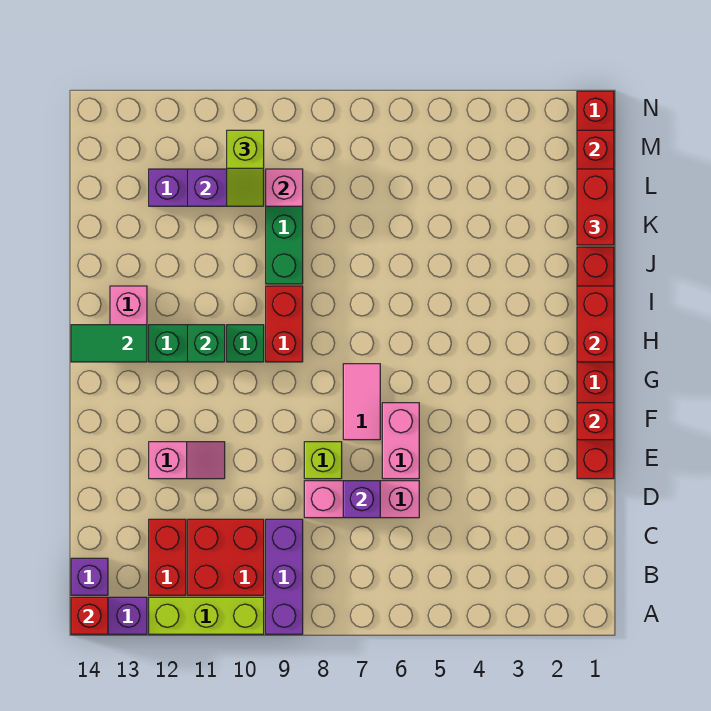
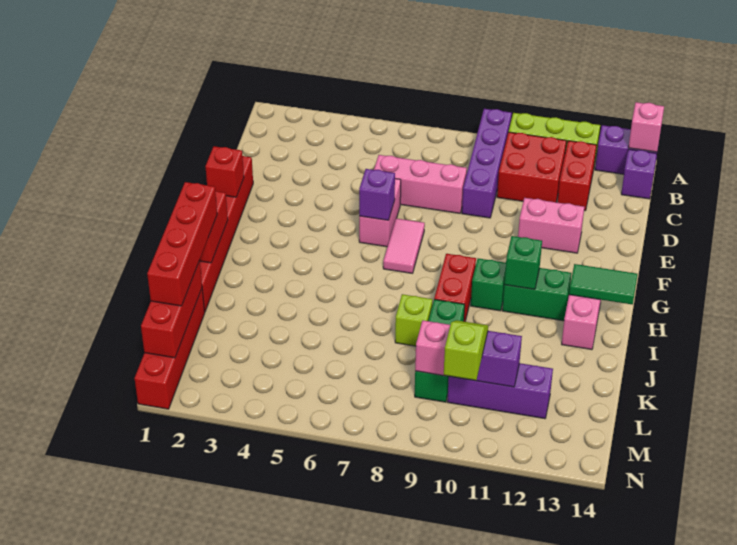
purple 1x3 brick [266,519,303,634] -> purple 1x4 brick [462,109,512,218]
red 1x1 brick [71,597,108,634] -> pink 1x1 brick [628,102,664,152]
purple 1x1 brick [343,481,380,518] -> purple 1x1 brick moved to [359,169,395,220]
lime 1x1 brick [304,442,342,479] -> lime 1x1 brick moved to [395,294,432,346]
pink 1x2 slope [149,442,225,479] -> pink 1x2 brick [518,198,584,253]
red 1x2 brick [577,169,614,245] -> red 1x4 brick [147,182,217,306]

